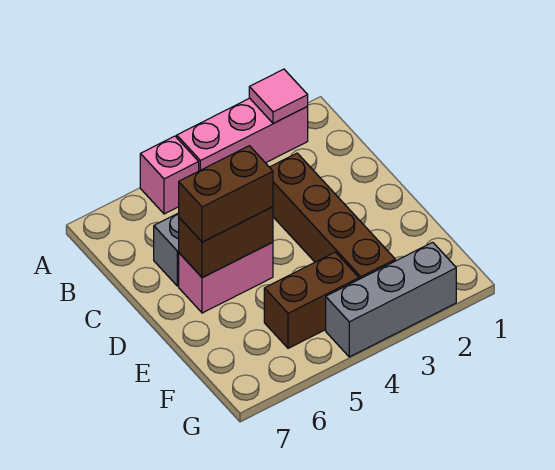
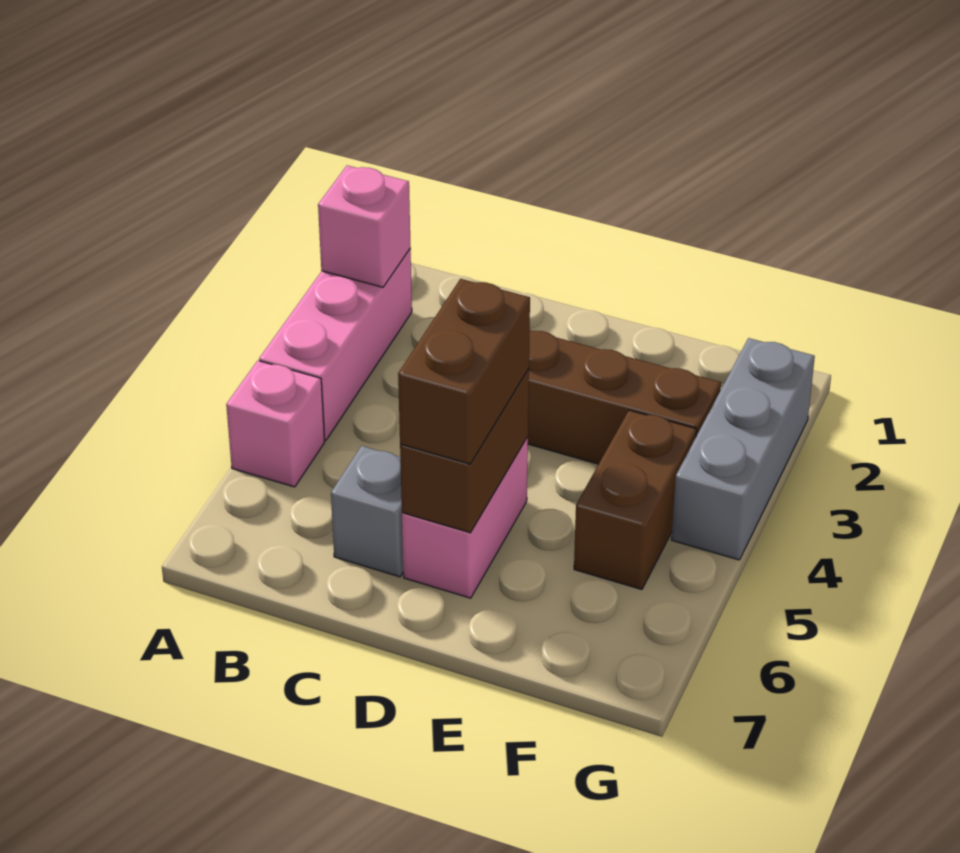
pink 1x1 tile [249,69,308,124] -> pink 1x1 brick [318,165,411,287]

